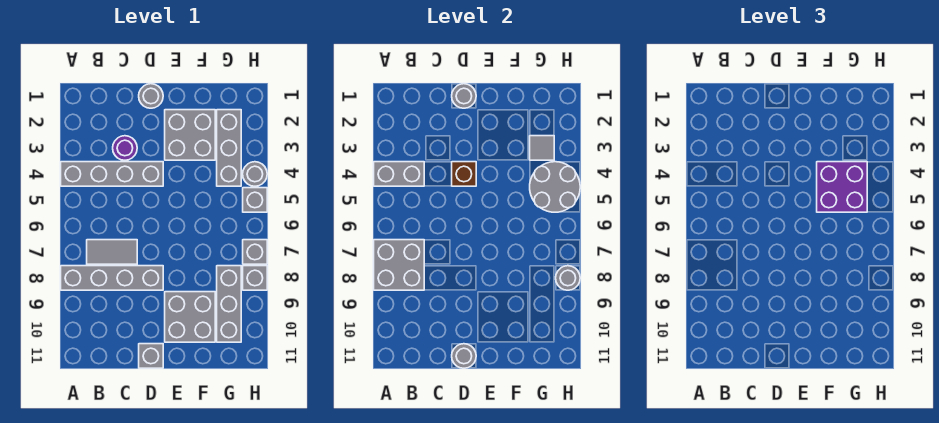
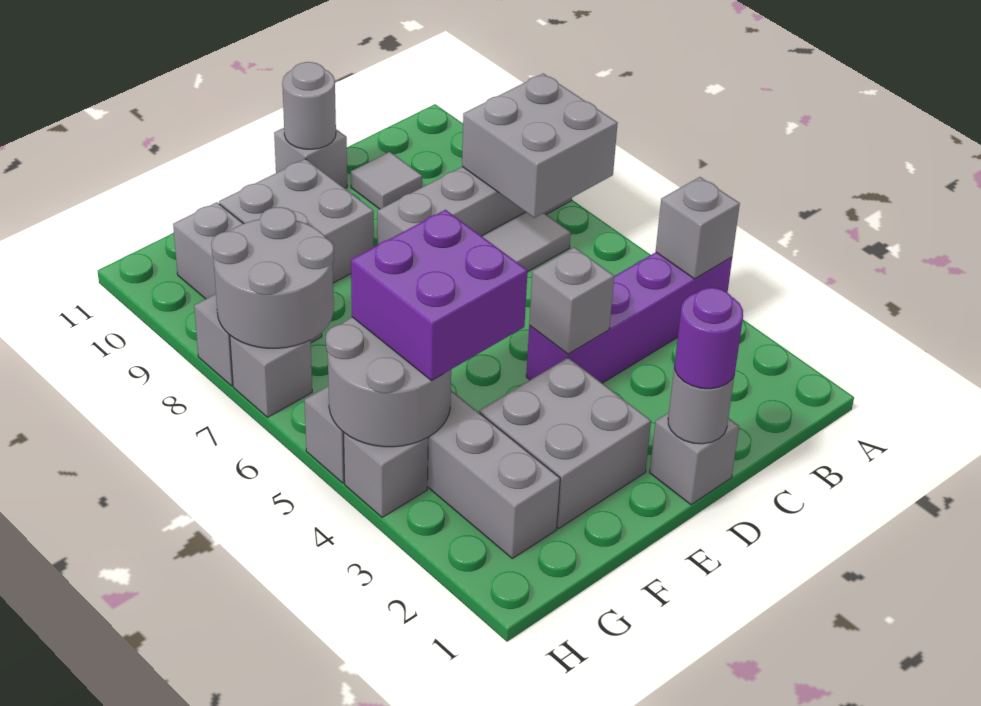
grey 1x4 brick [61,162,163,186] -> purple 1x4 brick [526,252,732,383]
grey 1x2 brick [374,162,424,186] -> grey 1x1 brick [656,177,740,279]
purple 1x1 round brick [113,136,137,160] -> purple 1x1 round brick moved to [675,288,743,389]
grey 1x1 round brick [139,84,163,108] -> grey 1x1 brick [650,413,739,505]
brown 1x1 brick [452,162,476,186] -> grey 1x1 brick [529,247,614,354]
grey 1x1 tile [530,136,554,160] -> grey 1x1 tile moved to [351,152,422,209]
grey 1x1 round brick [243,162,267,186] -> grey 1x1 brick [344,433,428,517]
grey 1x1 round brick [556,266,580,290] -> grey 2x2 round brick [211,207,334,348]

